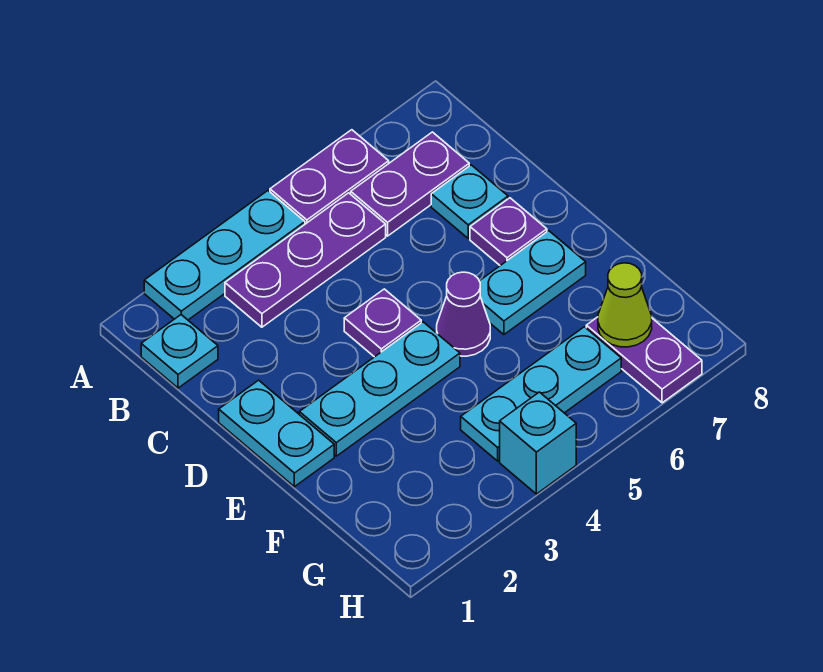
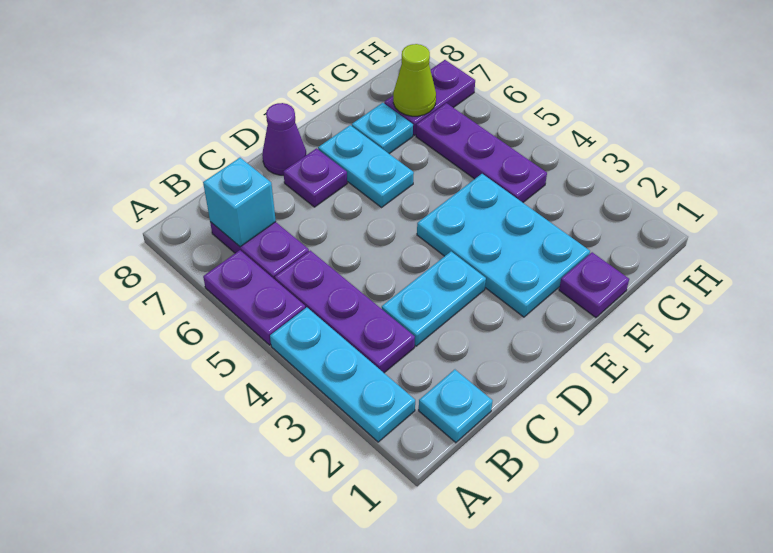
cyan 1x1 plate [431,165,508,238] -> cyan 1x1 plate moved to [352,103,413,154]
cyan 1x2 plate [219,380,334,487] -> cyan 1x2 plate moved to [382,252,486,346]
purple 1x1 plate [344,289,421,357] -> purple 1x1 plate moved to [559,252,629,318]
cyan 1x3 plate [299,322,460,456] -> cyan 2x3 plate [417,174,590,317]
purple 1x1 cone [437,272,490,356] -> purple 1x1 cone moved to [262,103,306,175]
cyan 1x3 plate [461,327,621,461] -> purple 1x3 plate [416,103,547,202]
cyan 1x1 brick [500,392,576,494] -> cyan 1x1 brick moved to [203,158,276,247]

